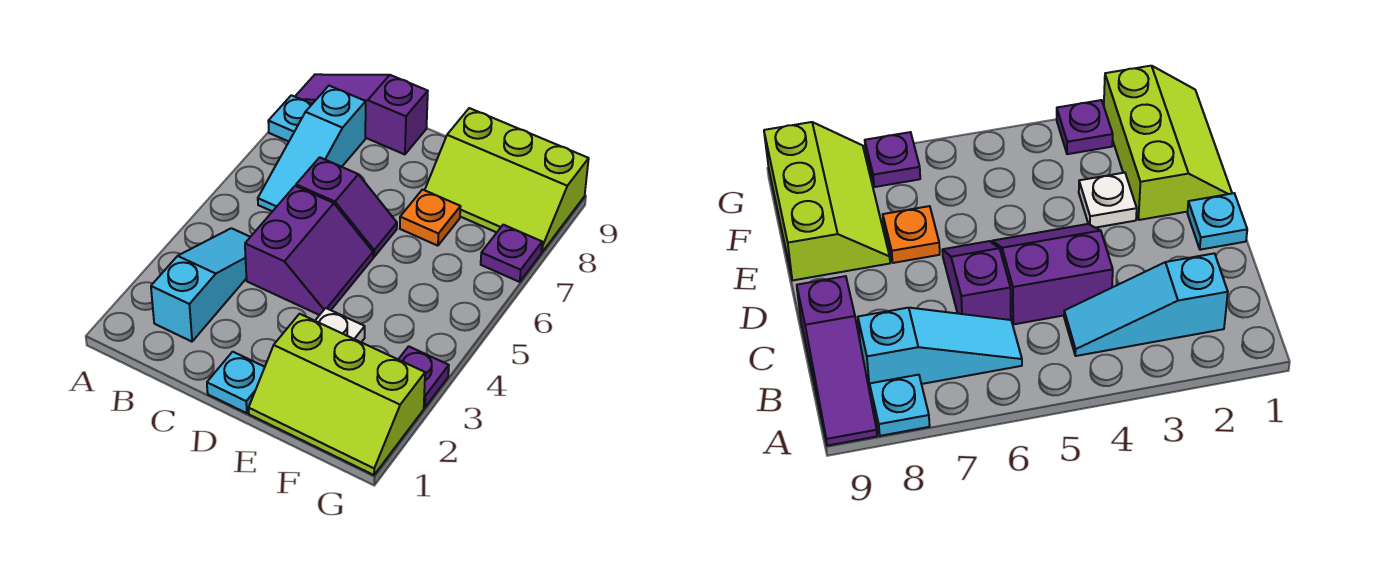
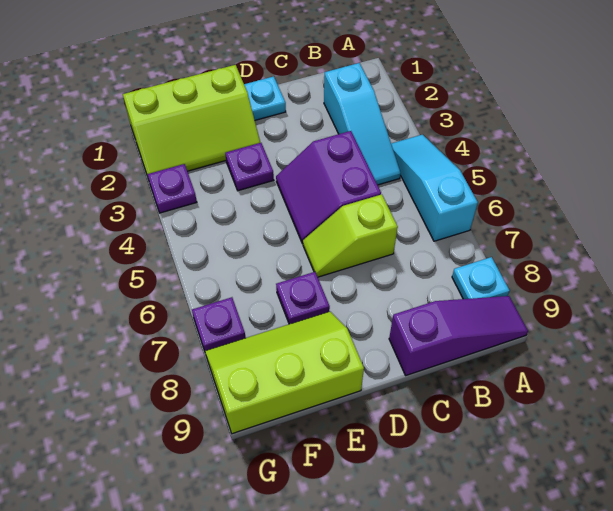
cyan 1x3 slope [258,86,366,211] -> cyan 1x3 slope moved to [391,135,478,241]
purple 1x2 slope [296,157,397,257] -> lime 1x2 slope [303,194,398,277]
lime 2x3 slope [249,314,425,475] -> lime 2x3 slope turned to [123,65,260,176]
white 1x1 plate [315,308,365,342] -> purple 1x1 plate [225,143,274,191]
orange 1x1 plate [400,190,461,246] -> purple 1x1 plate [276,272,330,324]

